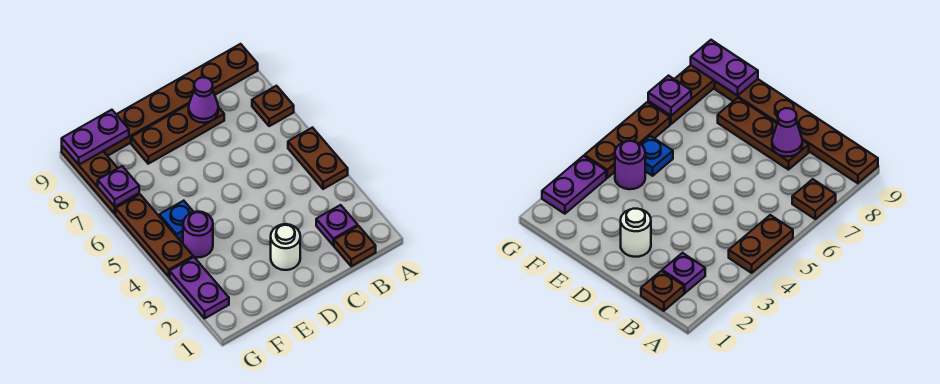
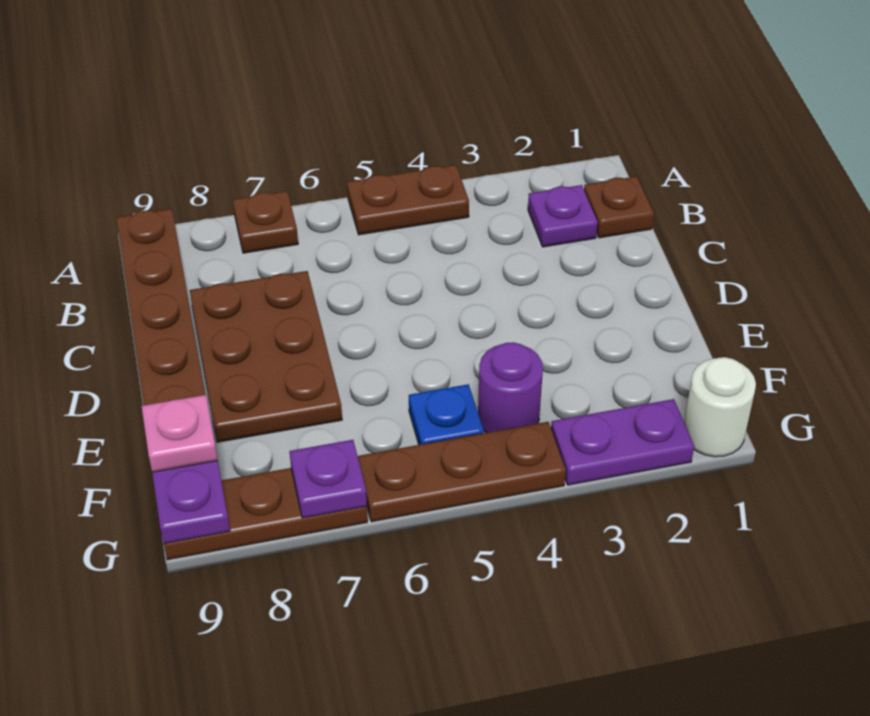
brown 1x3 plate [131,104,224,164] -> brown 2x3 plate [190,271,342,442]
purple 1x1 cone [189,77,218,123] -> none
white 1x1 round brick [271,224,300,270] -> white 1x1 round brick moved to [684,357,756,457]
none -> pink 1x1 plate [142,395,218,472]

